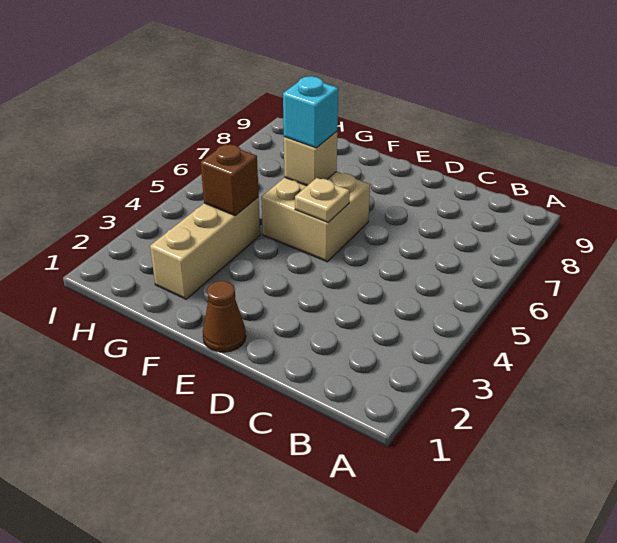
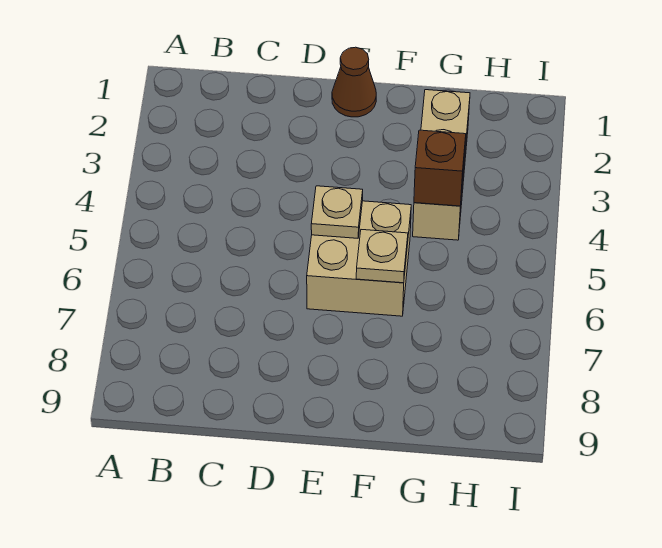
tan 1x1 brick [284,131,337,186] -> tan 1x1 plate [356,230,408,283]
cyan 1x1 brick [283,76,338,148] -> none

